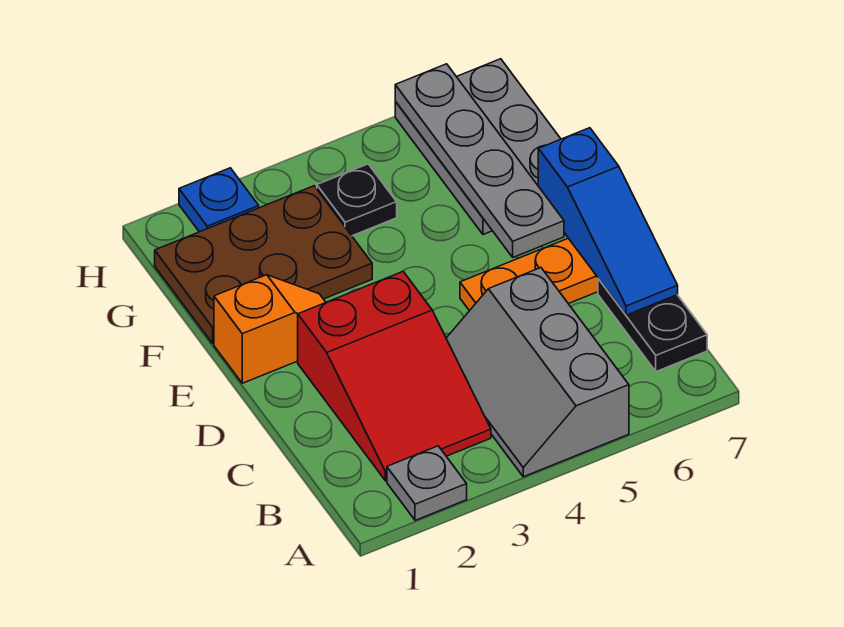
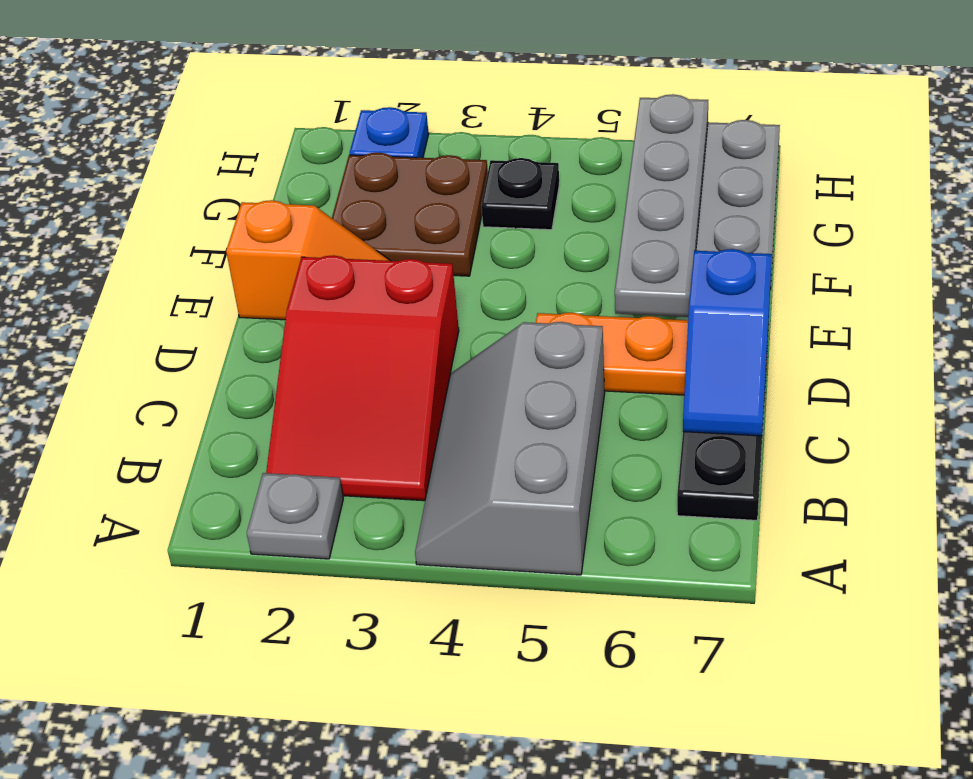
blue 1x3 slope [538,128,678,315] -> blue 1x2 slope [683,249,772,436]
brown 2x3 plate [155,186,372,343] -> brown 2x2 plate [332,153,488,276]

